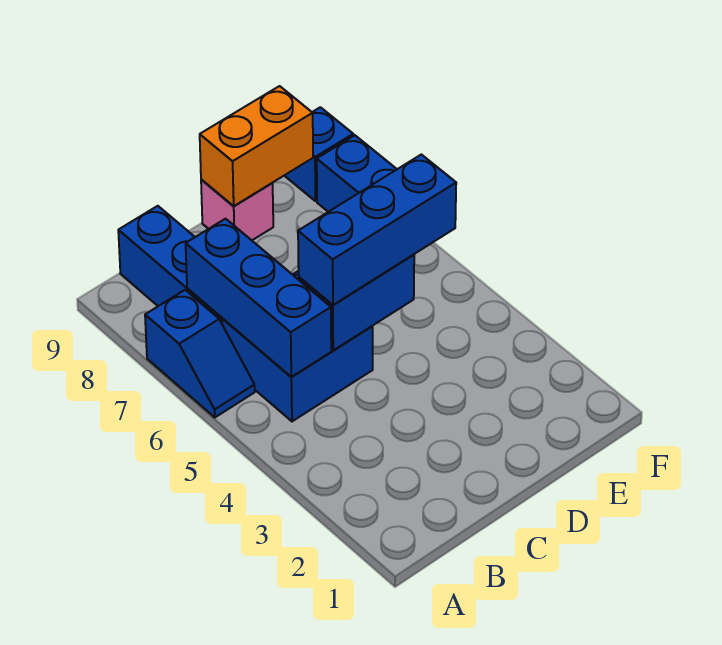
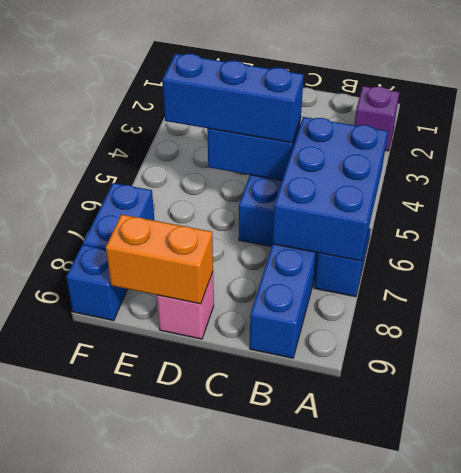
none -> purple 1x1 brick [354,86,400,151]
blue 1x3 brick [186,219,331,377] -> blue 2x3 brick [272,117,388,261]

